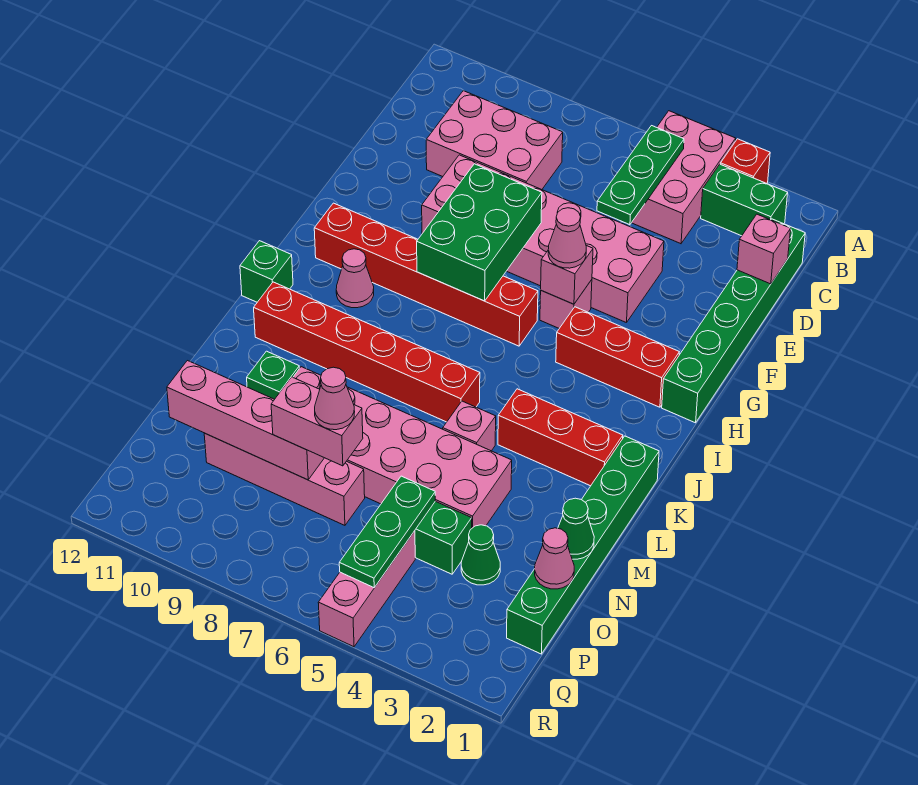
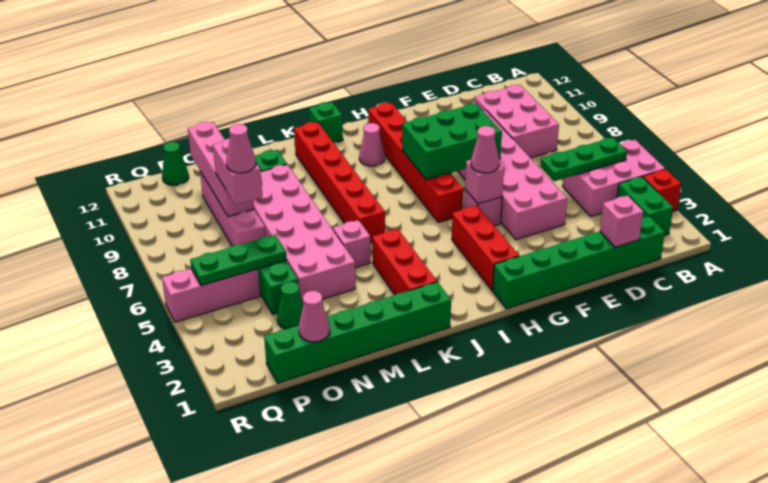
green 1x1 cone [558,498,594,559] -> green 1x1 cone moved to [162,142,189,185]

